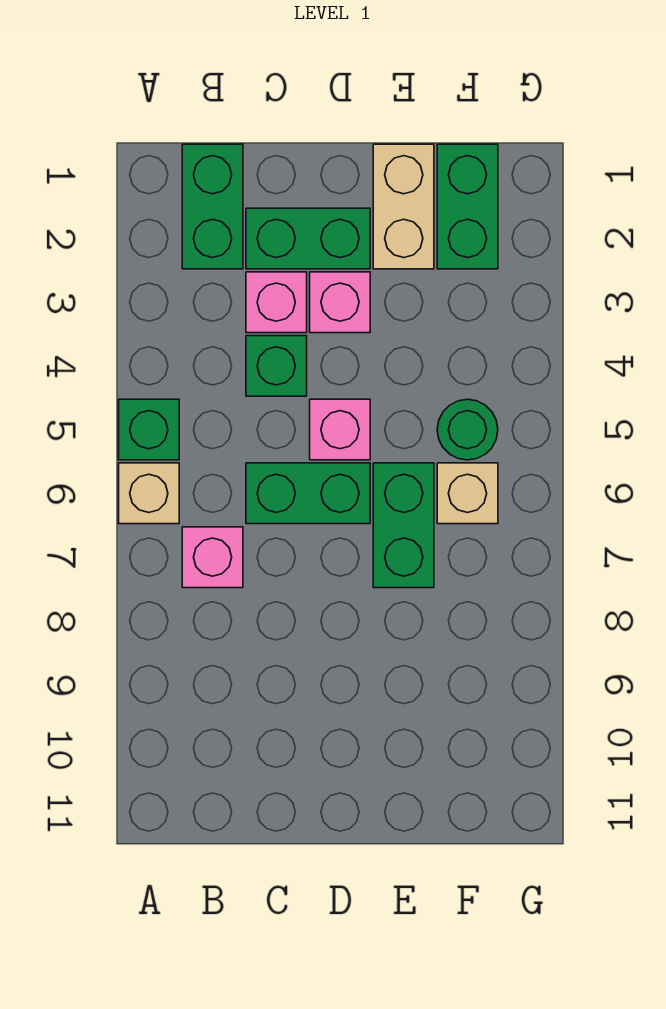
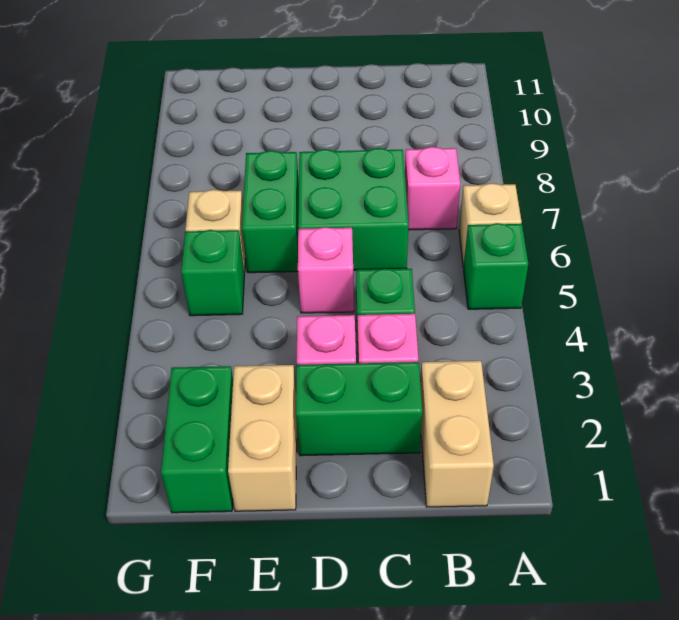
green 1x2 brick [182,144,243,269] -> tan 1x2 brick [420,361,494,507]
green 1x2 brick [246,463,370,524] -> green 2x2 brick [298,148,409,270]
green 1x1 round brick [437,399,498,460] -> green 1x1 brick [181,230,245,316]

